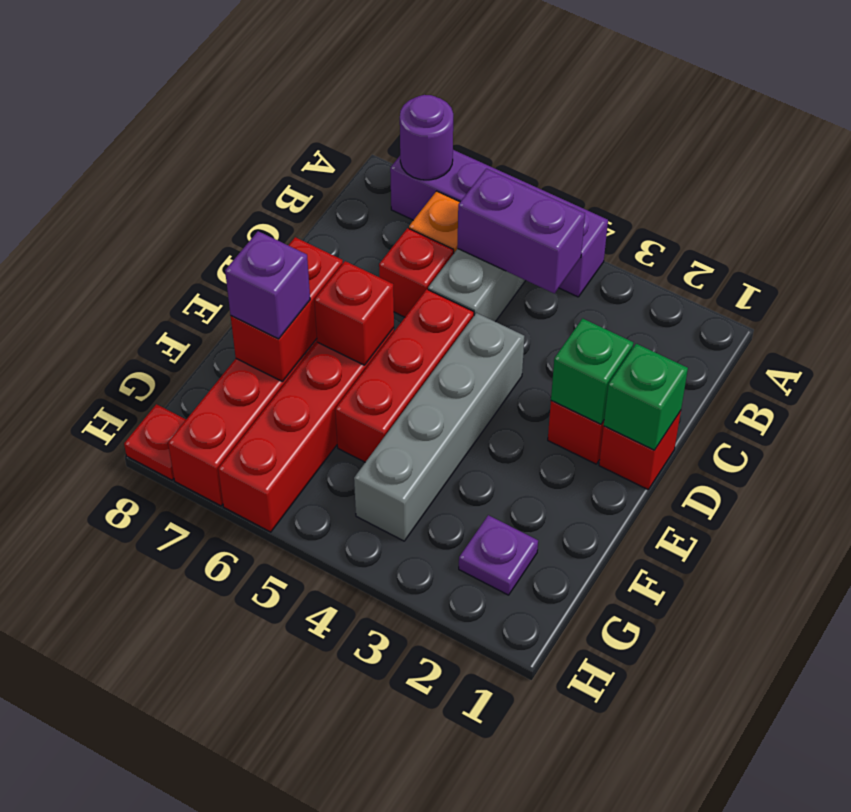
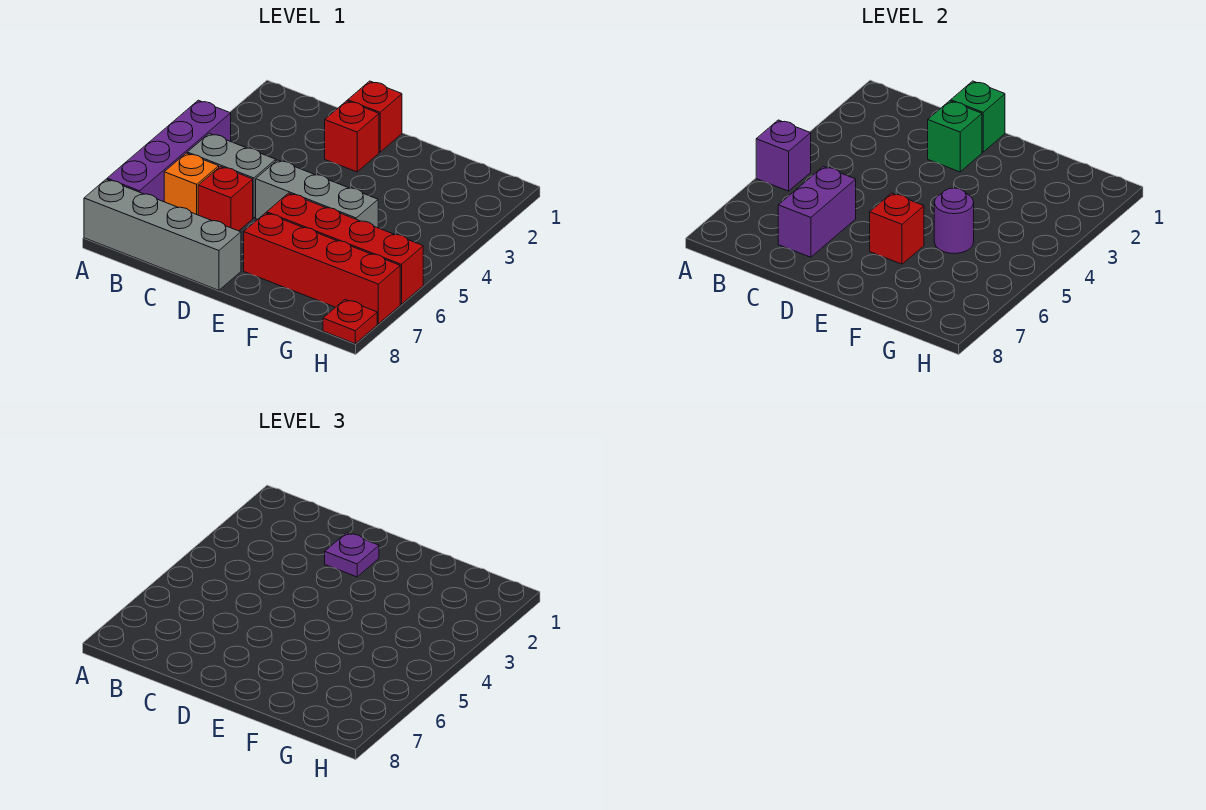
purple 1x1 round brick [400,95,453,180] -> purple 1x1 round brick moved to [934,188,974,254]
purple 1x2 brick [457,169,585,294] -> purple 1x2 brick moved to [778,167,856,257]
grey 1x4 brick [354,313,524,541] -> grey 1x4 brick moved to [84,179,241,290]
red 1x3 brick [335,289,474,462] -> grey 1x3 brick [256,160,378,228]
red 1x2 brick [231,237,343,382] -> none
purple 1x1 brick [225,231,310,339] -> purple 1x1 brick moved to [756,120,811,191]
purple 1x1 plate [459,515,538,595] -> purple 1x1 plate moved to [325,533,379,577]

